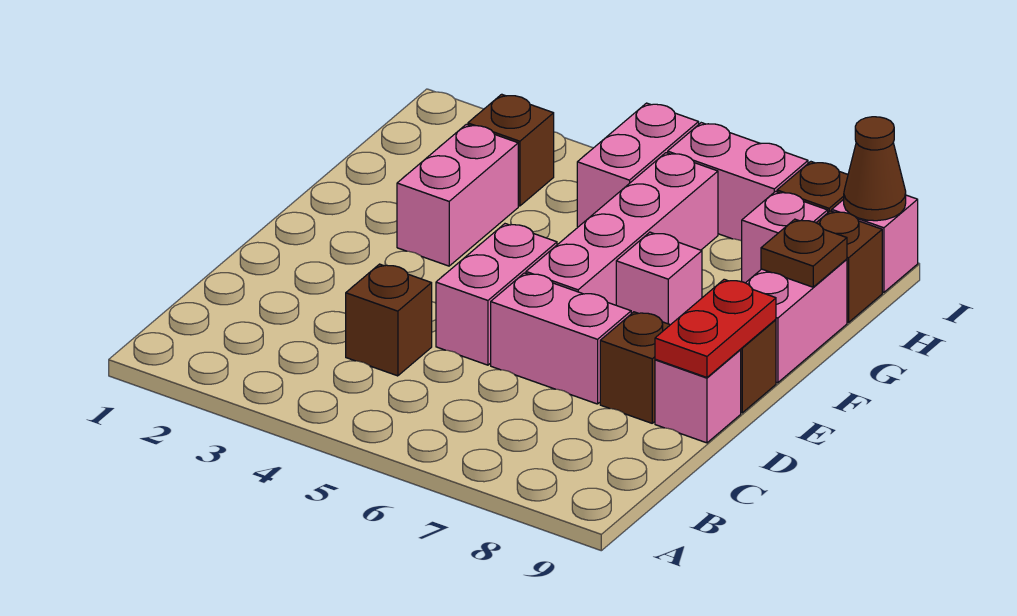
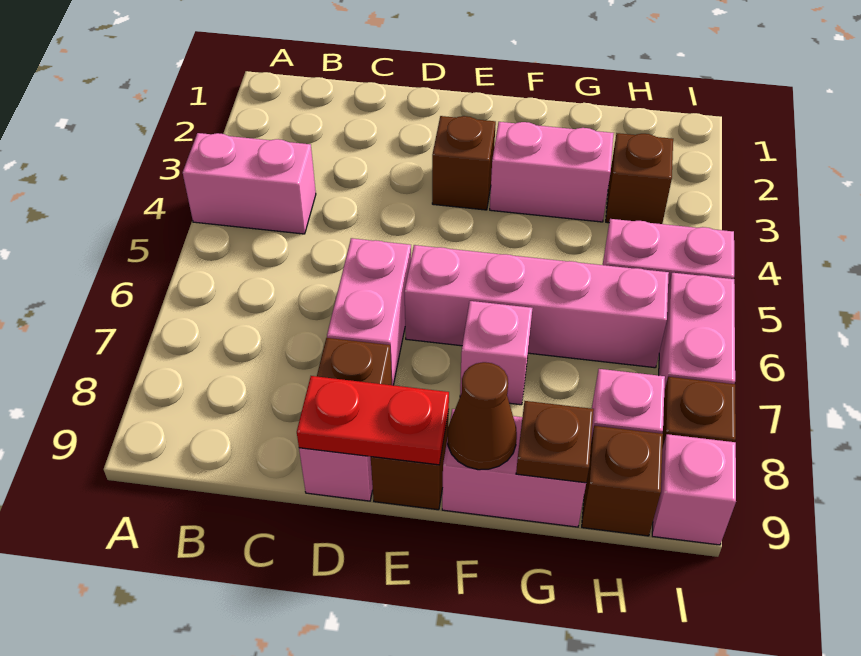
brown 1x1 brick [346,264,432,376] -> brown 1x1 brick moved to [432,116,496,210]
pink 1x2 brick [436,224,557,365] -> pink 1x2 brick moved to [183,133,316,234]
brown 1x1 cone [844,117,906,221] -> brown 1x1 cone moved to [448,362,517,470]

